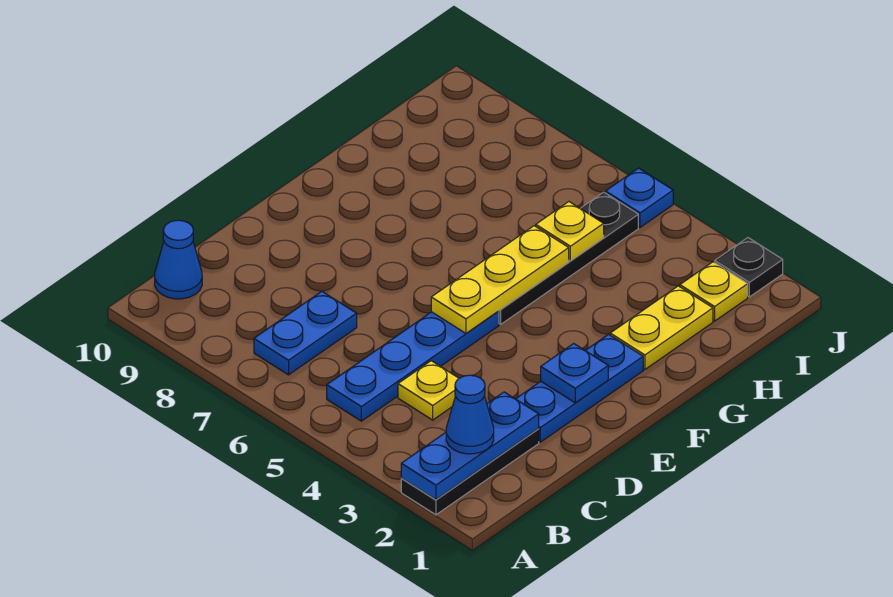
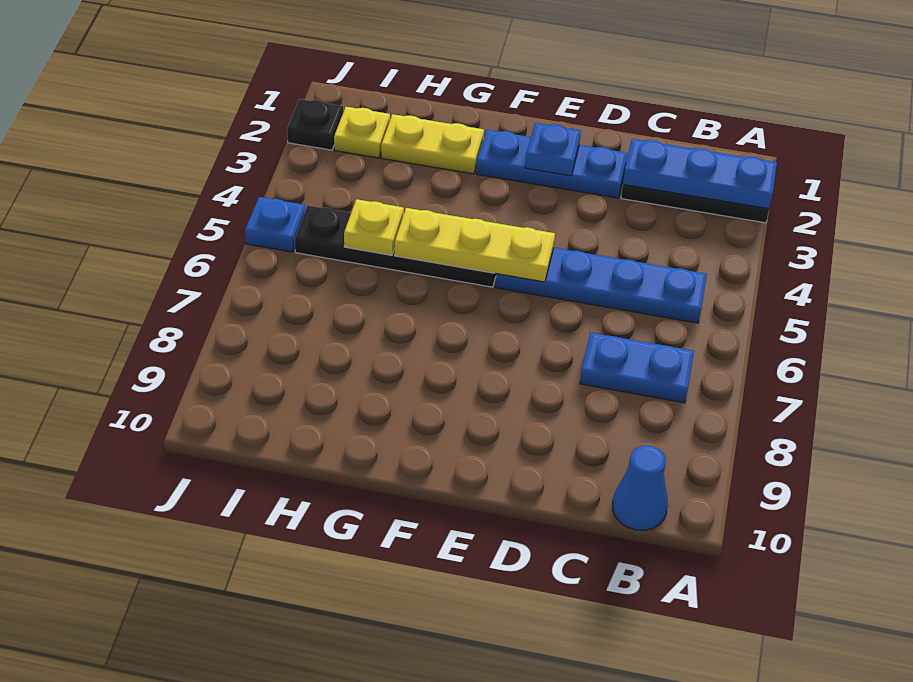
blue 1x1 cone [446,375,494,454] -> none
yellow 1x1 plate [398,361,459,420] -> none

